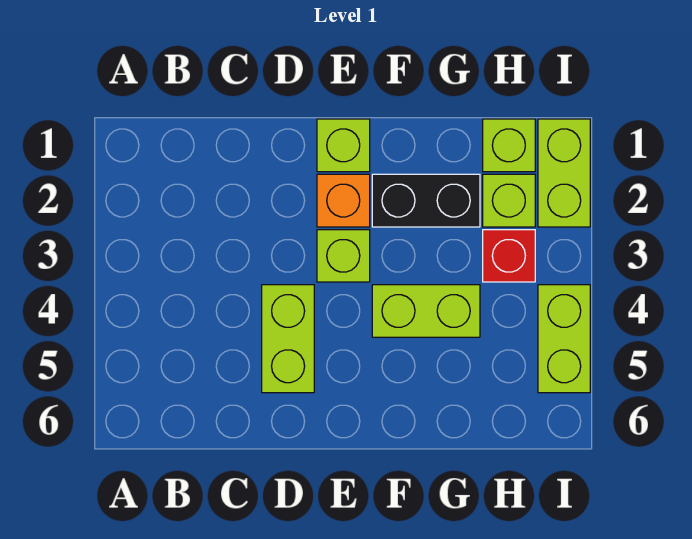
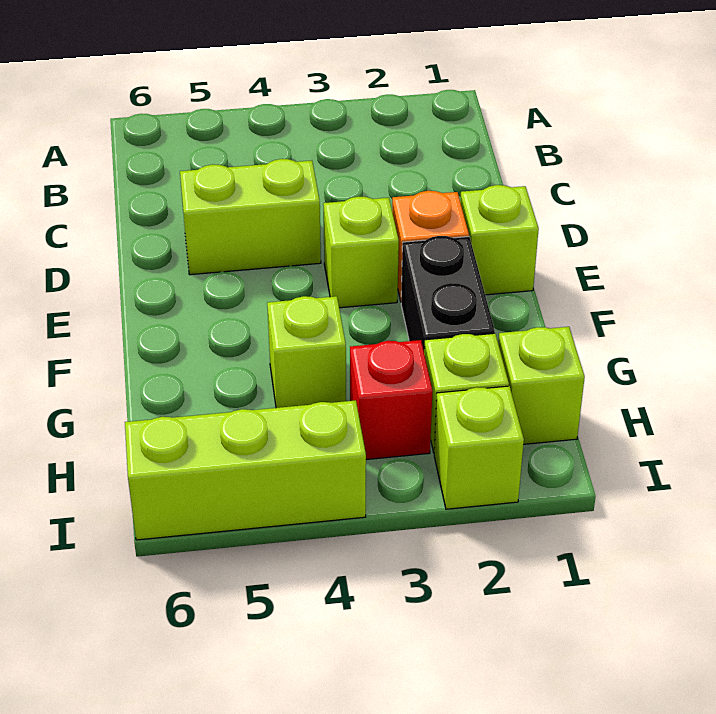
lime 1x2 brick [372,285,480,337] -> lime 1x1 brick [267,296,346,408]
lime 1x2 brick [538,119,590,227] -> lime 1x1 brick [434,386,524,509]
lime 1x2 brick [538,285,590,393] -> lime 1x3 brick [125,400,366,540]

